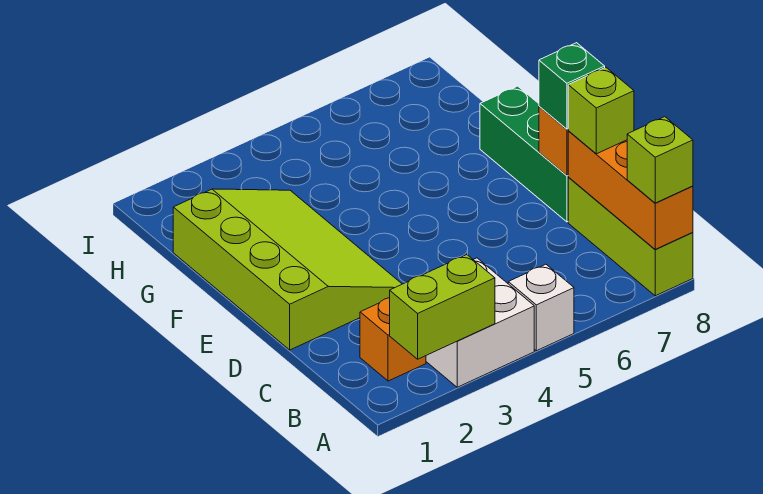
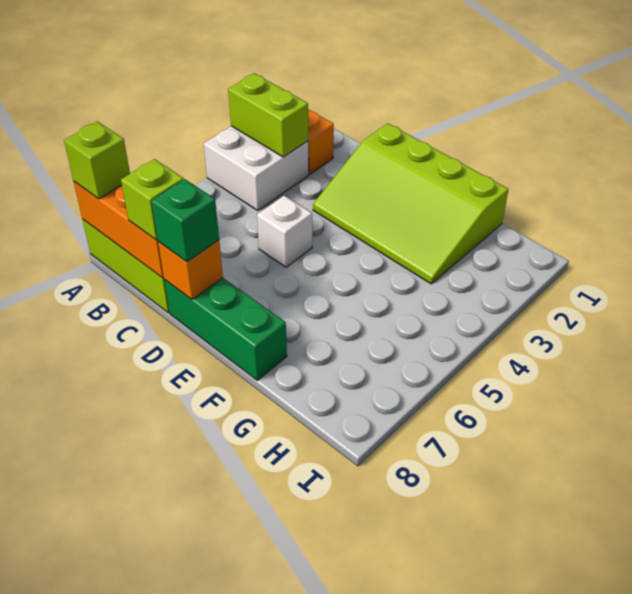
lime 1x2 brick [390,255,495,359] -> lime 1x2 brick turned to [228,73,308,157]
white 1x1 brick [508,264,574,351] -> white 1x1 brick moved to [257,196,312,267]

